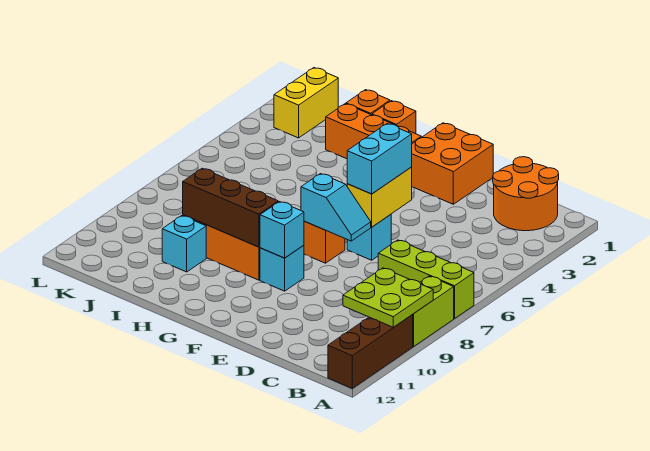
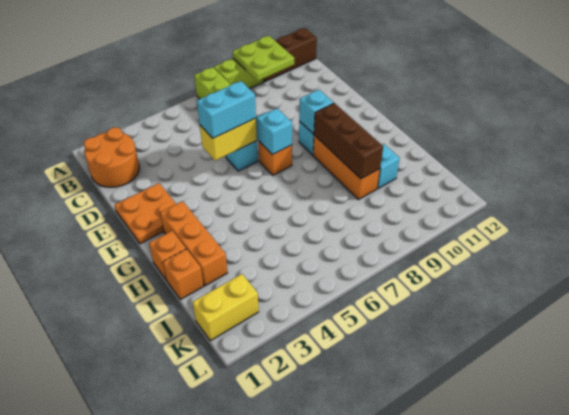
orange 2x2 brick [412,123,493,204] -> orange 2x2 plate [114,183,176,244]

